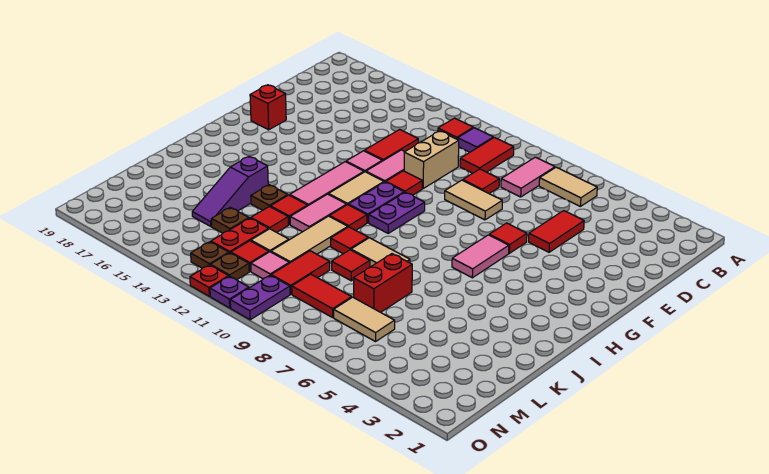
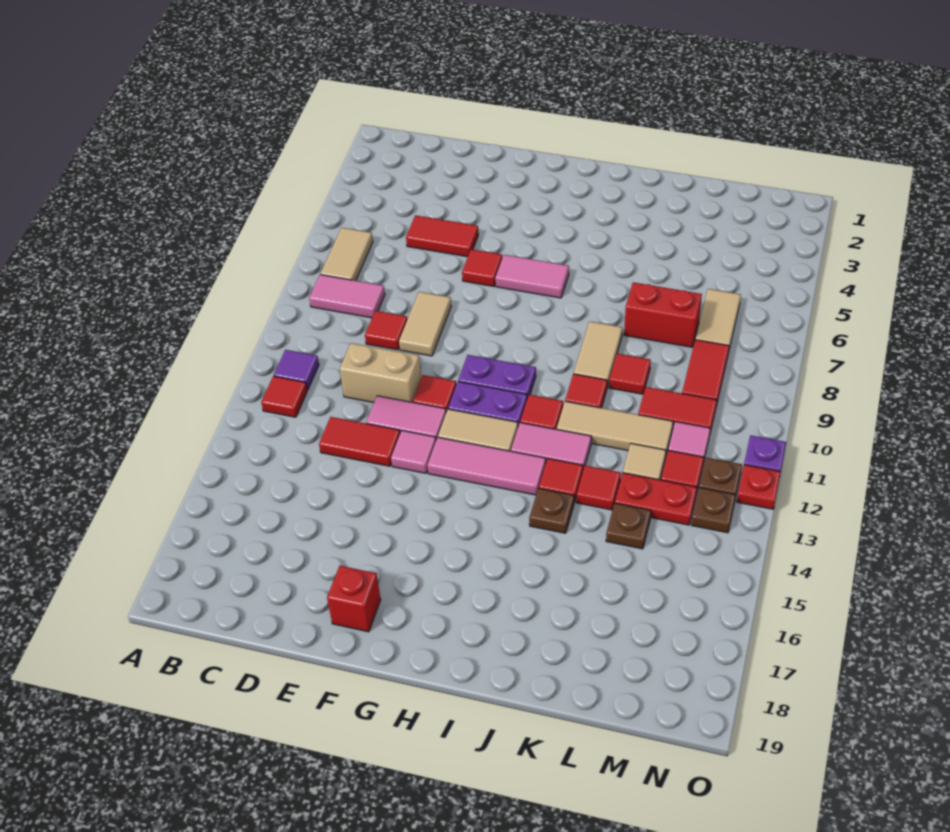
red 1x2 tile [460,138,514,173] -> none
purple 1x3 slope [192,156,268,227] -> none
purple 1x2 plate [230,275,290,320] -> none

